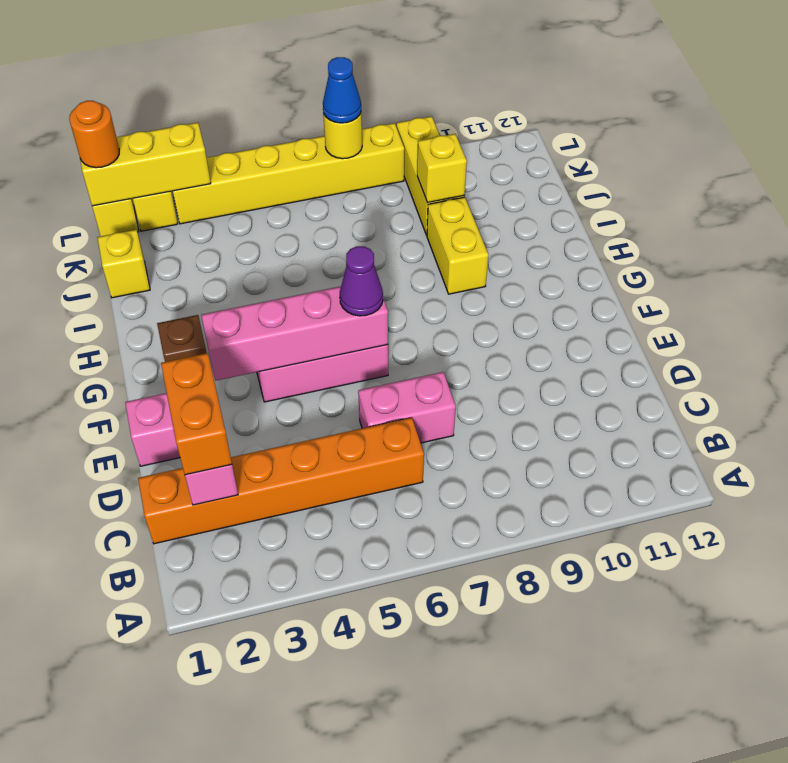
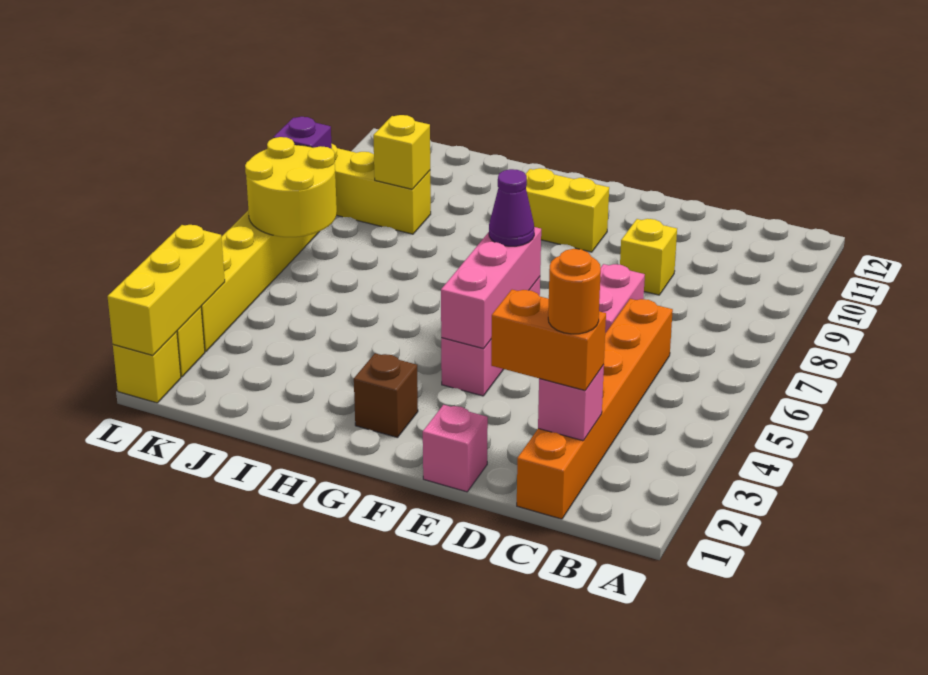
pink 1x4 brick [201,286,388,381] -> pink 1x3 brick [441,227,541,349]
yellow 1x2 brick [427,197,489,294] -> yellow 1x2 brick moved to [526,168,609,252]
yellow 1x1 brick [97,230,150,298] -> yellow 1x1 brick moved to [620,219,677,295]
orange 1x1 round brick [69,101,119,168] -> orange 1x1 round brick moved to [548,249,601,334]
yellow 1x1 round brick [323,113,362,159] -> yellow 2x2 round brick [245,137,337,237]
blue 1x1 cone [323,57,361,123] -> none
none -> purple 1x1 brick [273,117,332,149]

